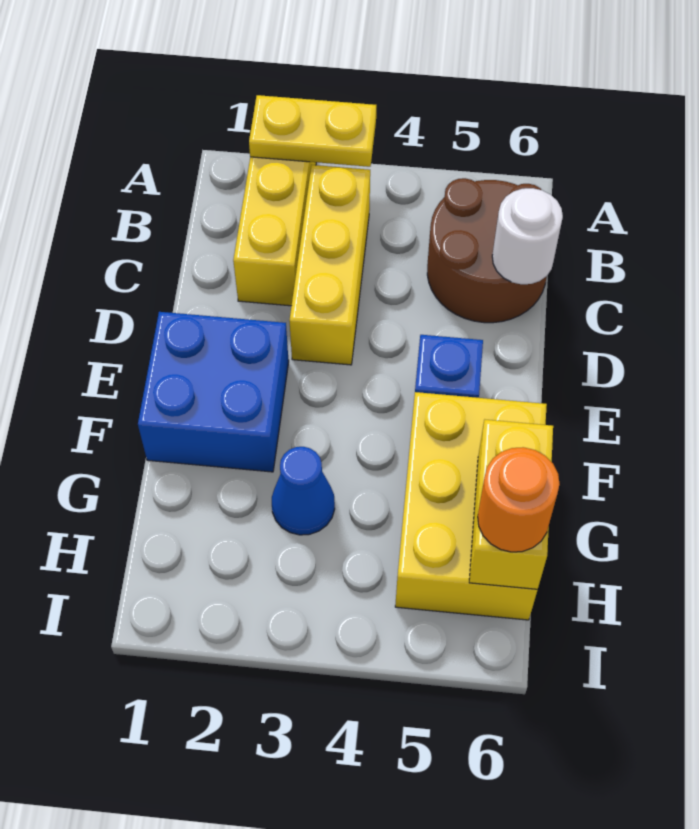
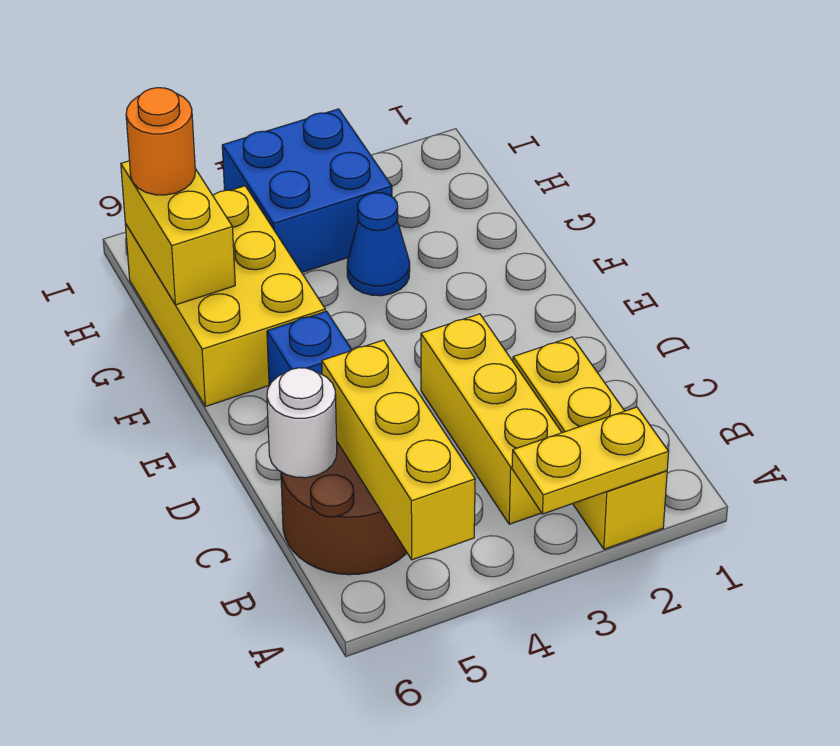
none -> yellow 1x3 brick [322,340,475,560]
blue 2x2 brick [138,312,289,472] -> blue 2x2 brick moved to [222,109,392,272]

